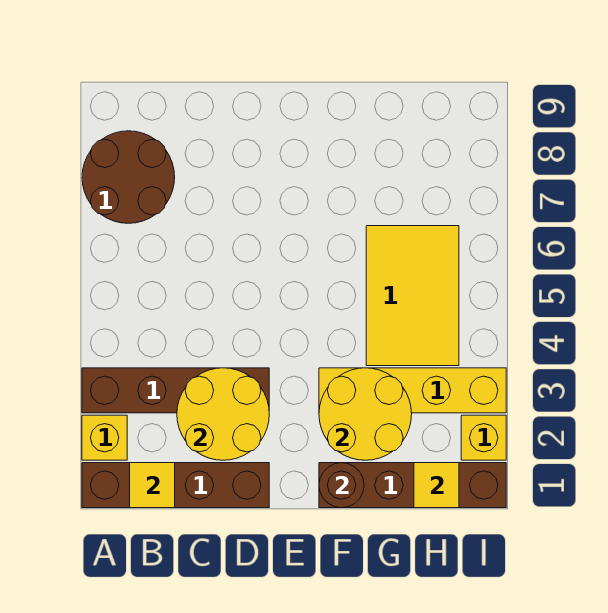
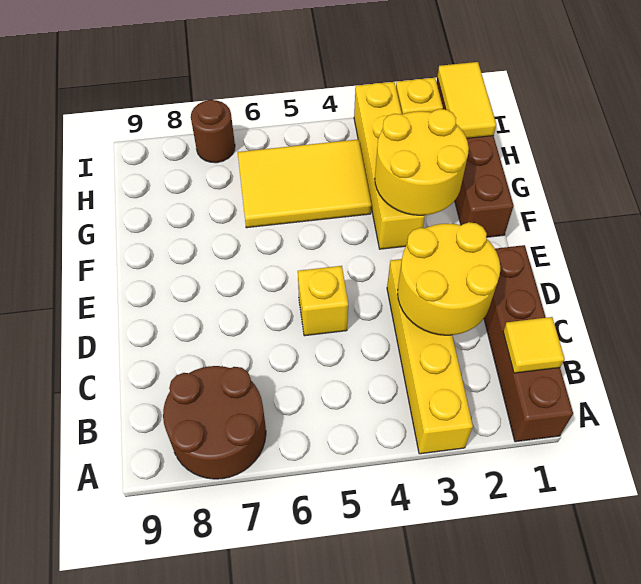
yellow 1x1 brick [82,415,127,460] -> yellow 1x1 brick moved to [298,266,348,336]
brown 1x4 brick [82,368,269,413] -> yellow 1x4 brick [387,259,473,454]
brown 1x1 round brick [319,463,364,508] -> brown 1x1 round brick moved to [191,100,235,163]
yellow 1x1 tile [414,463,459,508] -> yellow 1x2 tile [437,62,496,138]

